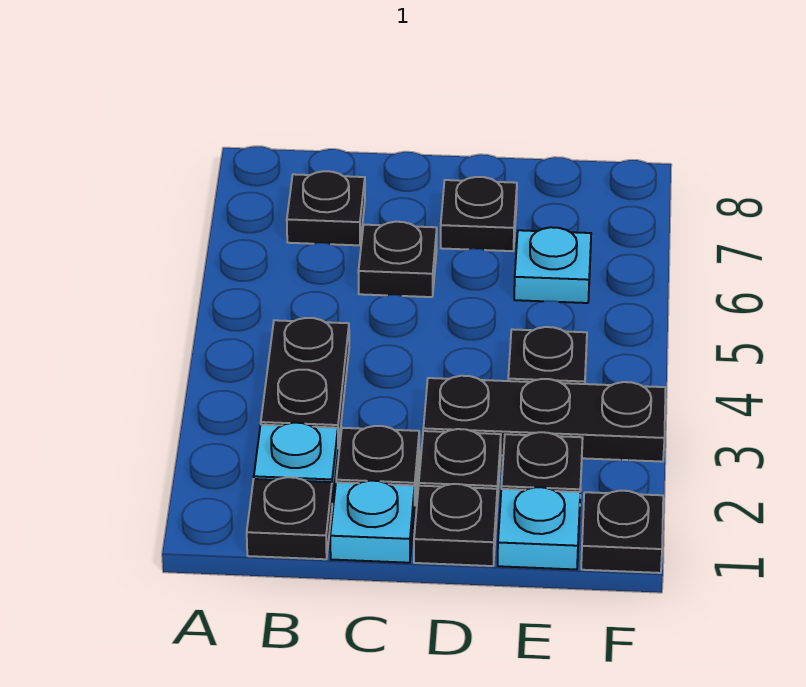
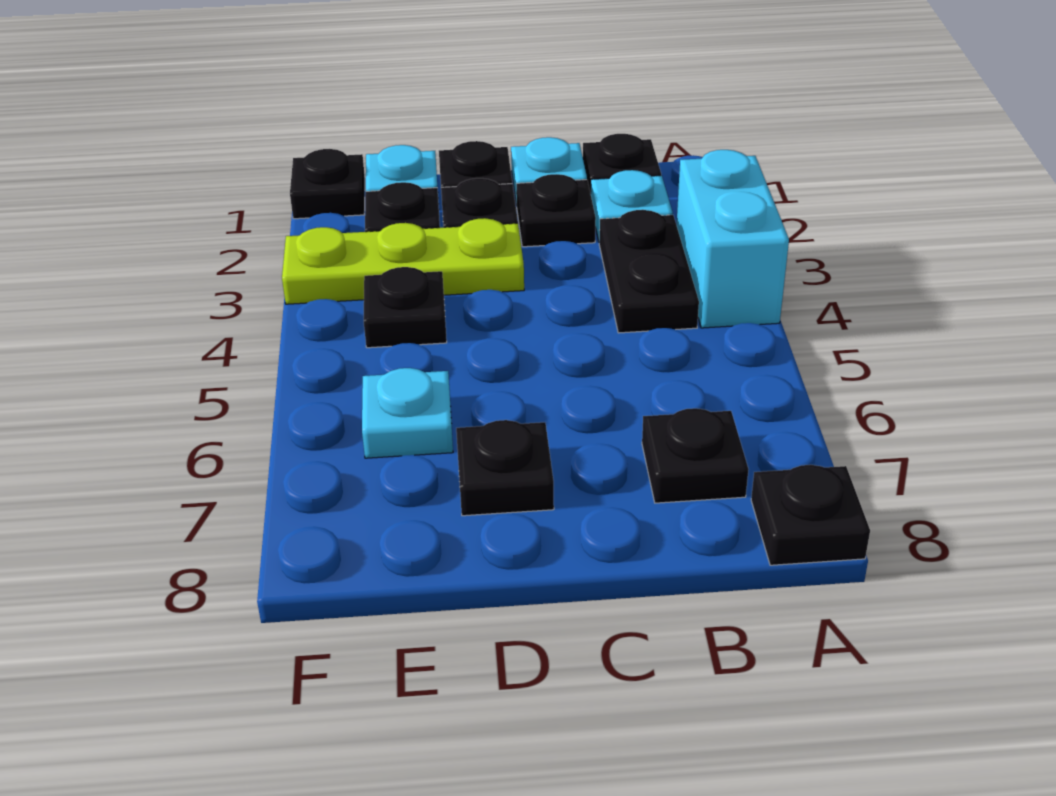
none -> cyan 1x2 brick [677,150,789,328]
black 1x1 plate [358,222,437,297] -> black 1x1 plate moved to [751,465,870,565]
black 1x3 plate [423,376,666,462] -> lime 1x3 plate [282,218,524,304]

